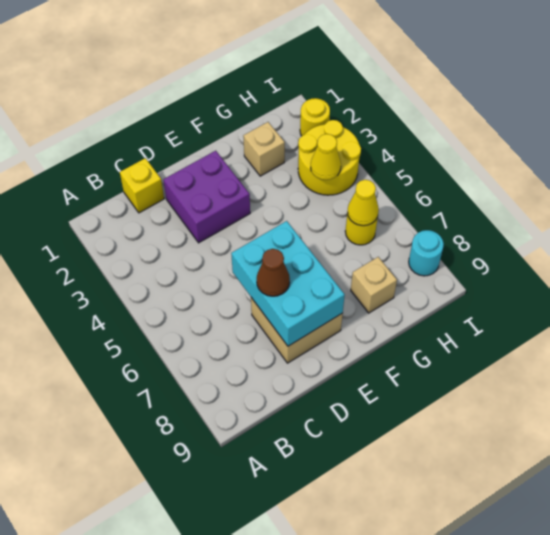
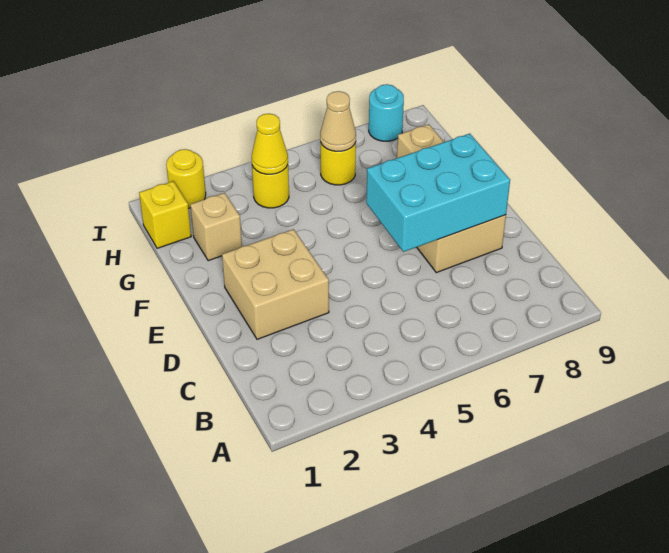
yellow 1x1 brick [120,158,164,213] -> yellow 1x1 brick moved to [139,181,191,248]
purple 2x2 brick [163,151,250,243] -> tan 2x2 brick [222,229,329,339]
brown 1x1 cone [257,249,290,296] -> none
yellow 2x2 round brick [298,120,361,195] -> yellow 1x1 round brick [252,165,289,208]
yellow 1x1 cone [347,180,379,226] -> tan 1x1 cone [320,91,356,151]

